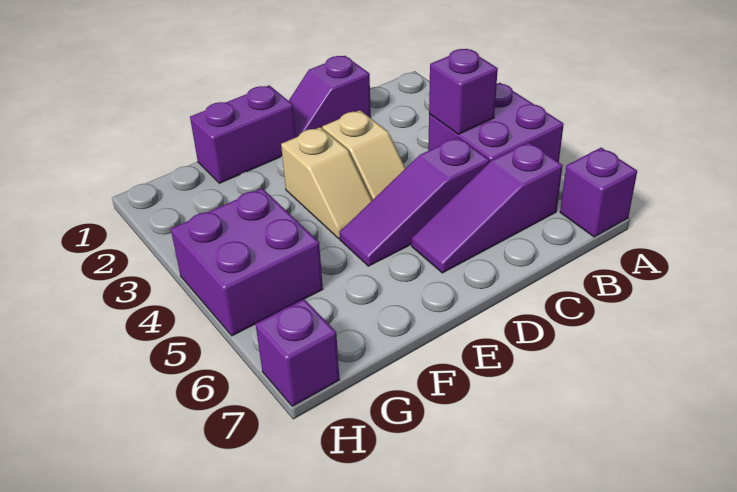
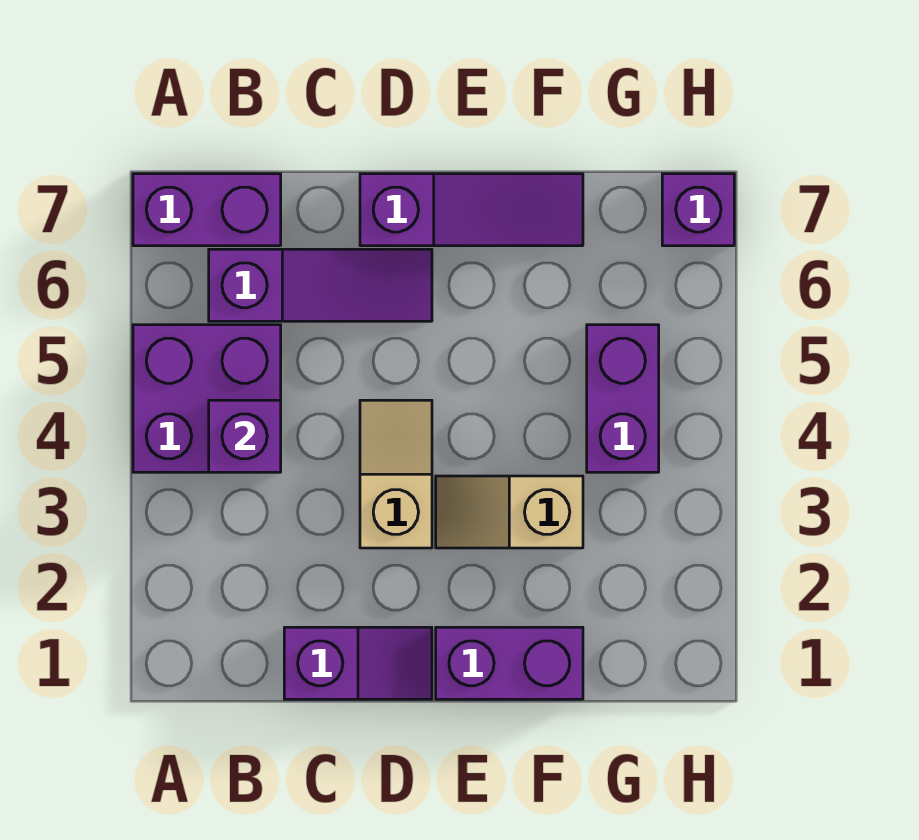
purple 1x1 brick [560,148,637,237] -> purple 1x2 brick [133,174,281,246]
purple 1x3 slope [340,137,489,266] -> purple 1x3 slope moved to [360,174,583,246]
tan 1x2 slope [281,127,372,239] -> tan 1x2 slope turned to [436,476,583,548]
purple 2x2 brick [171,188,323,336] -> purple 1x2 brick [587,325,659,472]

